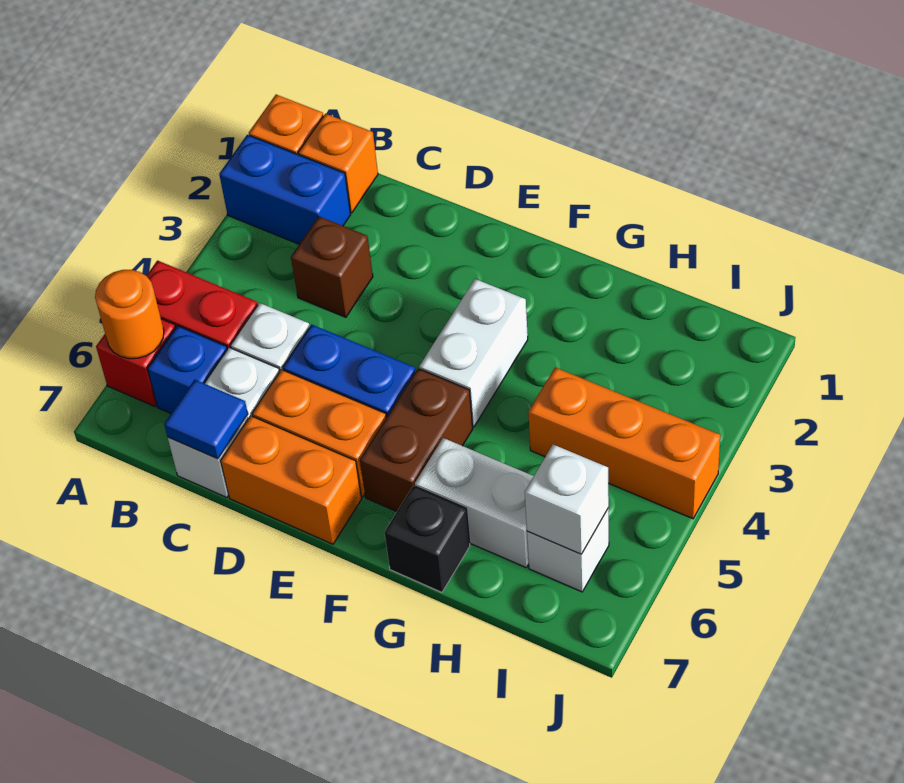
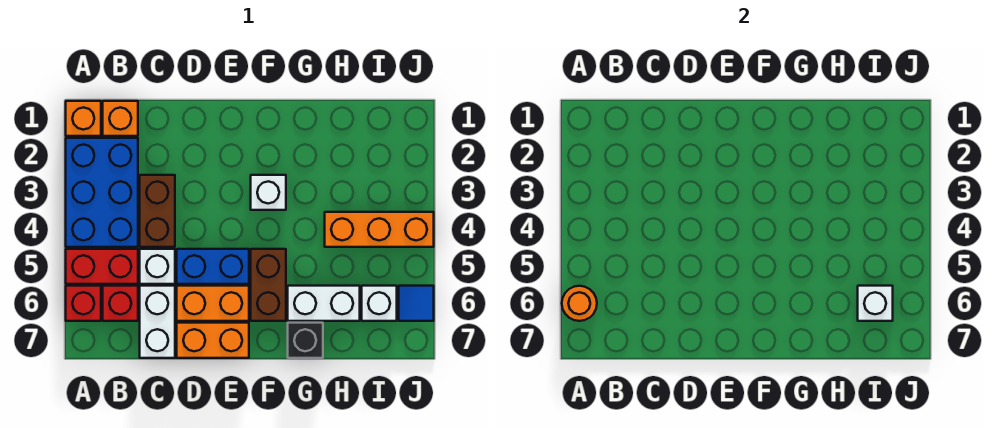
blue 1x2 brick [219,135,351,244] -> blue 2x3 brick [66,138,138,247]
blue 1x1 brick [147,326,227,413] -> red 1x1 brick [103,286,138,321]
brown 1x1 brick [291,216,373,317] -> brown 1x2 brick [140,175,175,247]
blue 1x1 tile [164,380,248,459] -> blue 1x1 tile moved to [399,286,434,321]
white 1x2 brick [419,279,528,427] -> white 1x1 brick [251,175,286,210]

